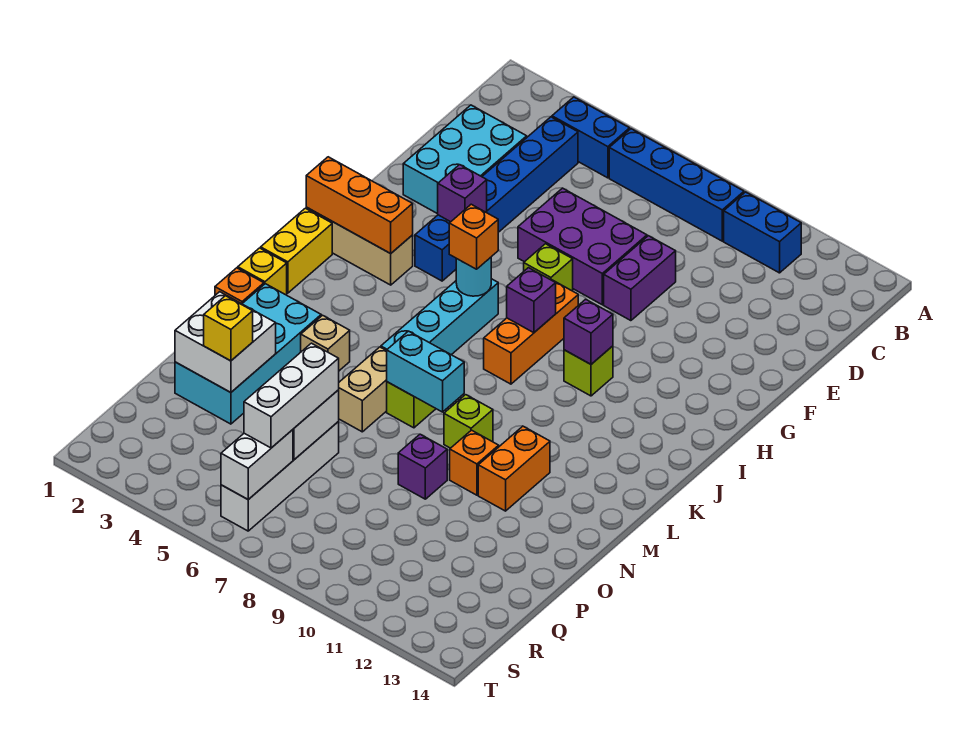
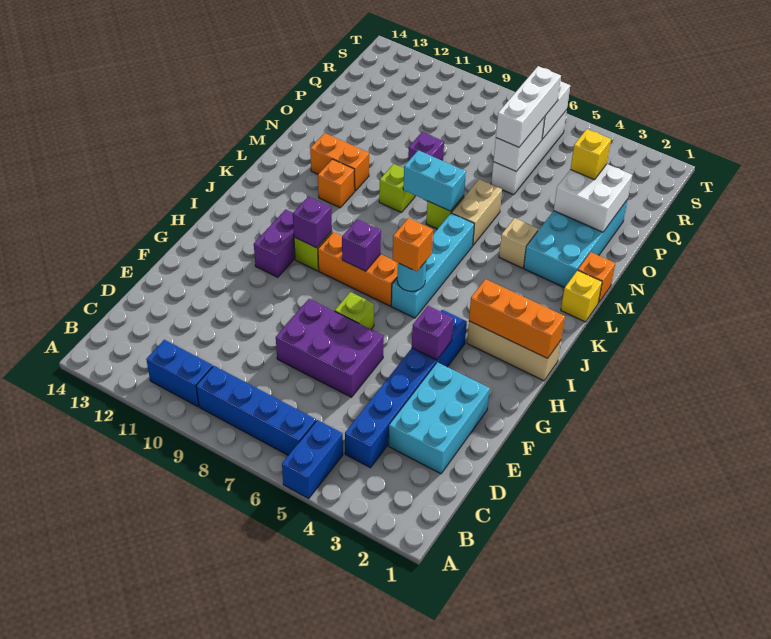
blue 1x2 brick [552,97,630,178] -> blue 1x2 brick turned to [282,420,343,499]
purple 1x2 brick [604,236,676,321] -> purple 1x2 brick moved to [254,209,295,277]
orange 1x3 brick [484,280,578,384] -> orange 1x3 brick turned to [318,232,398,306]
yellow 1x2 brick [261,208,332,293] -> none
orange 1x2 brick [478,426,550,511] -> orange 1x2 brick turned to [310,133,369,191]
orange 1x1 brick [450,430,499,495] -> orange 1x1 brick moved to [318,159,355,208]

